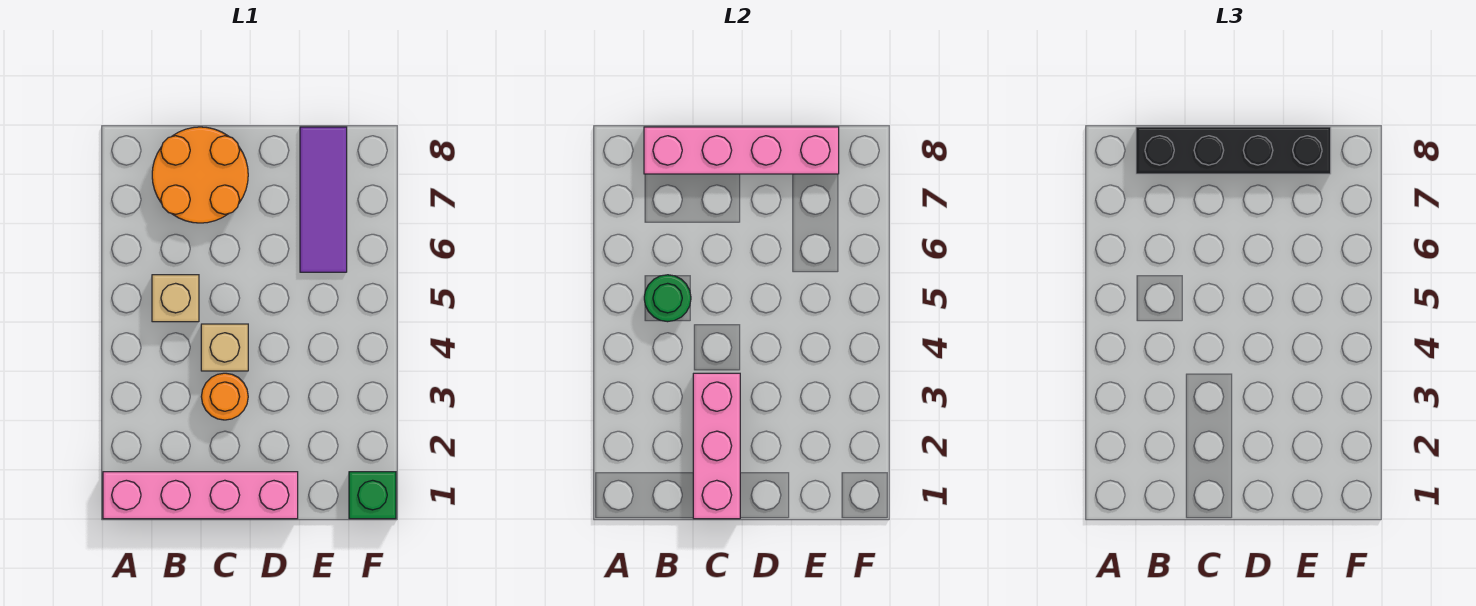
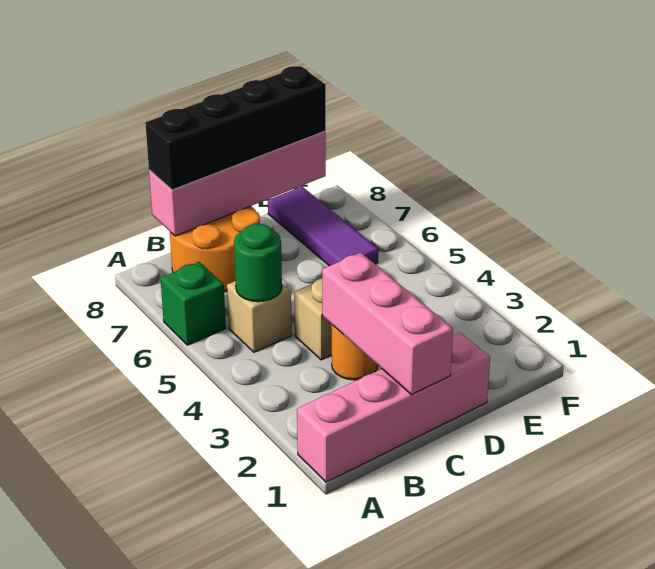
green 1x1 brick [349,472,396,519] -> green 1x1 brick moved to [160,262,226,345]

